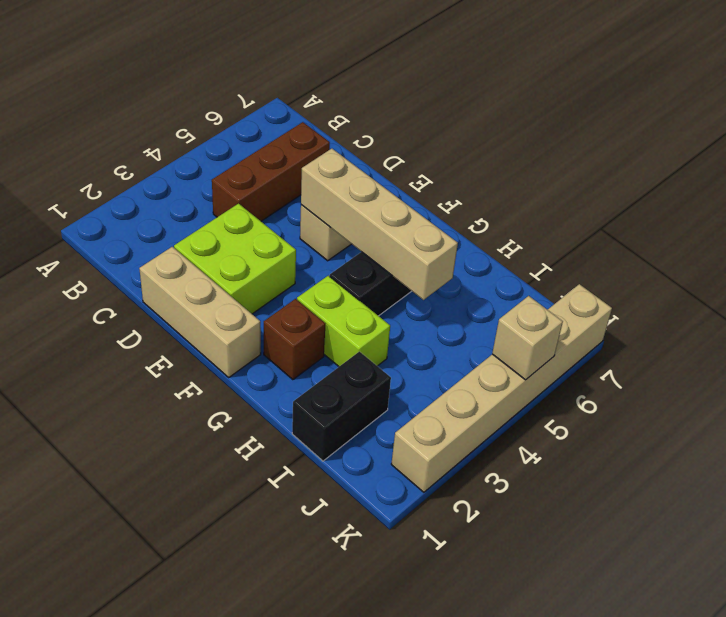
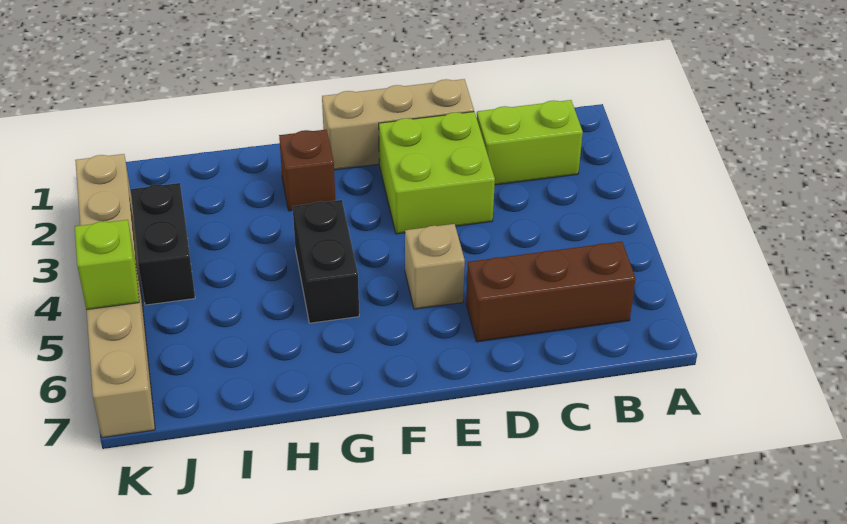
brown 1x3 brick [212,122,330,221] -> brown 1x3 brick turned to [466,241,636,342]
tan 1x4 brick [301,149,458,300] -> none
lime 1x2 brick [297,276,390,366] -> lime 1x2 brick moved to [477,100,583,185]
black 1x2 brick [292,351,391,461] -> black 1x2 brick moved to [131,183,195,305]
tan 1x1 brick [492,296,563,380] -> lime 1x1 brick [75,220,139,310]

